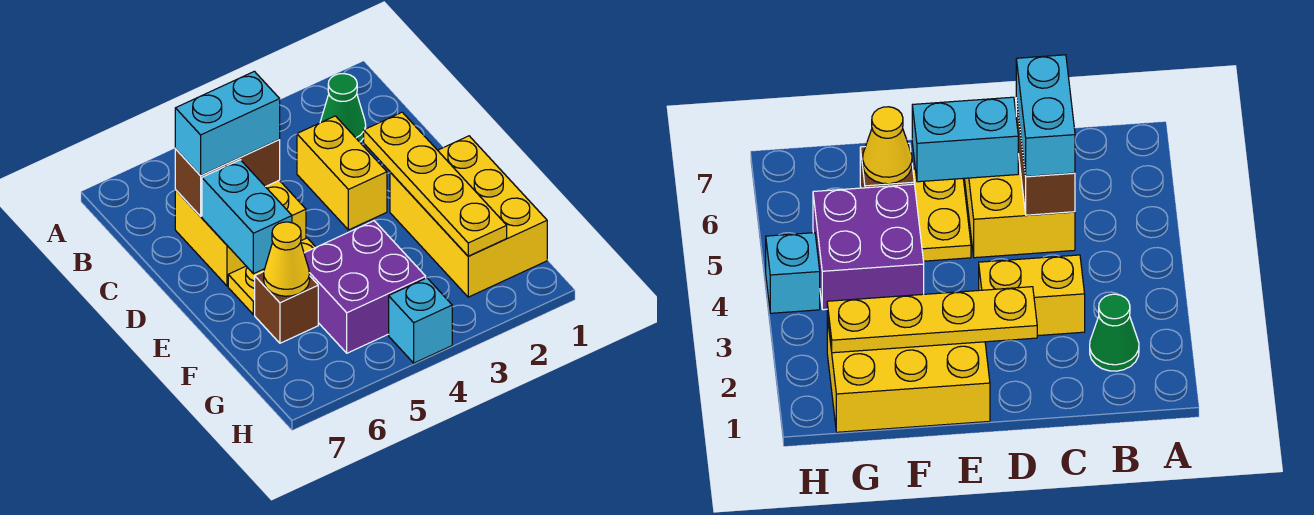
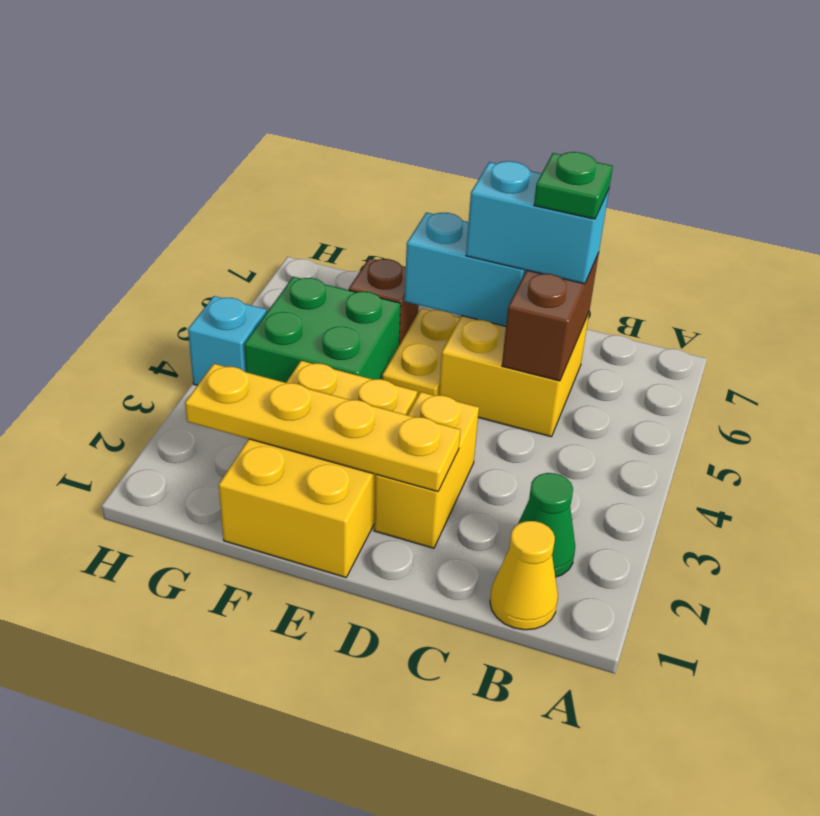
yellow 1x2 brick [297,116,387,230] -> yellow 1x2 brick turned to [374,392,479,548]
cyan 1x2 brick [175,71,280,176] -> cyan 1x2 brick turned to [466,161,609,284]
none -> green 1x1 plate [534,152,613,219]
yellow 2x3 brick [390,136,547,297] -> yellow 2x3 brick turned to [219,361,417,577]
purple 2x2 brick [304,221,426,353] -> green 2x2 brick [244,277,401,383]
yellow 1x1 cone [264,222,310,296] -> yellow 1x1 cone moved to [490,521,558,630]

